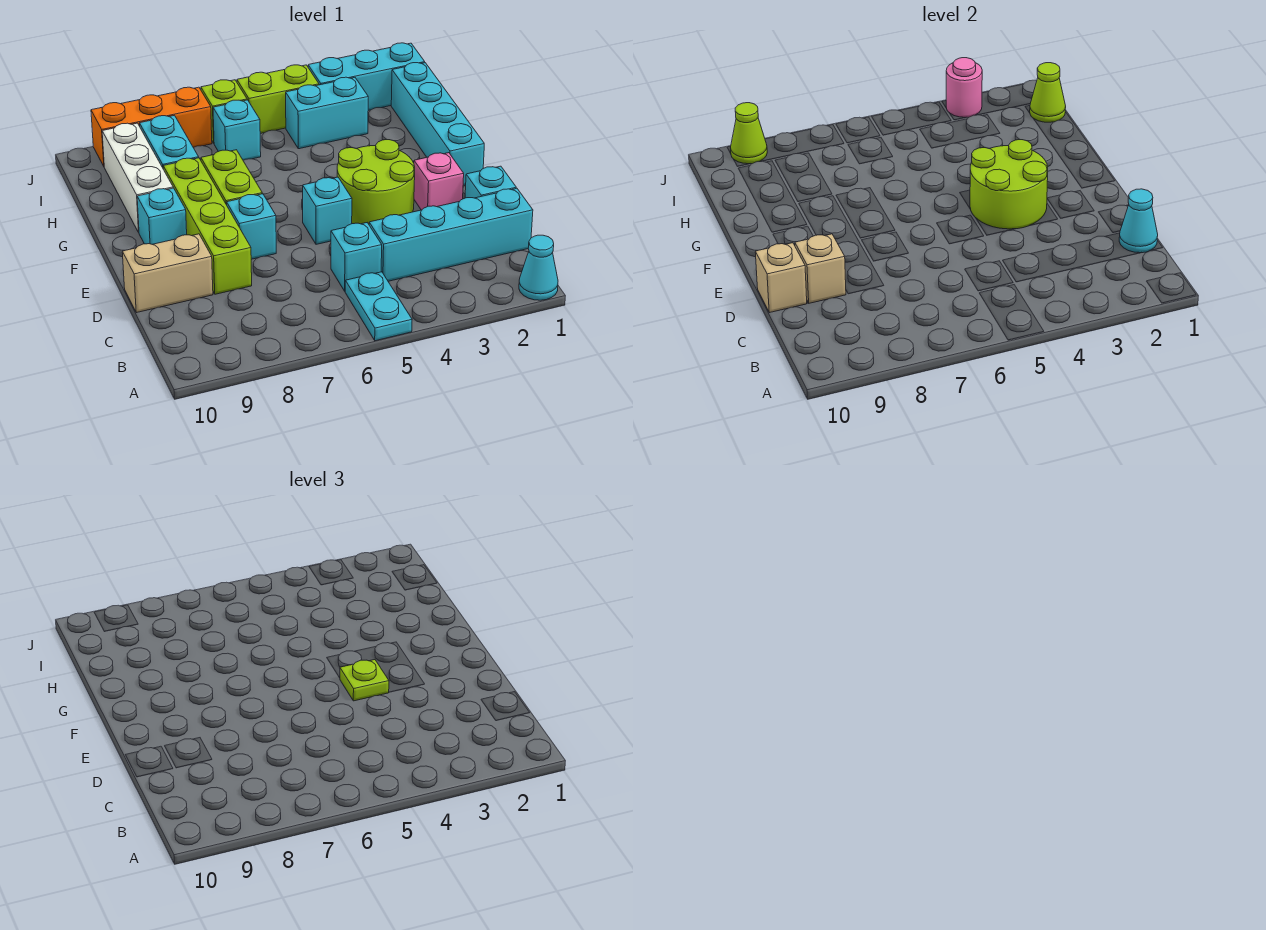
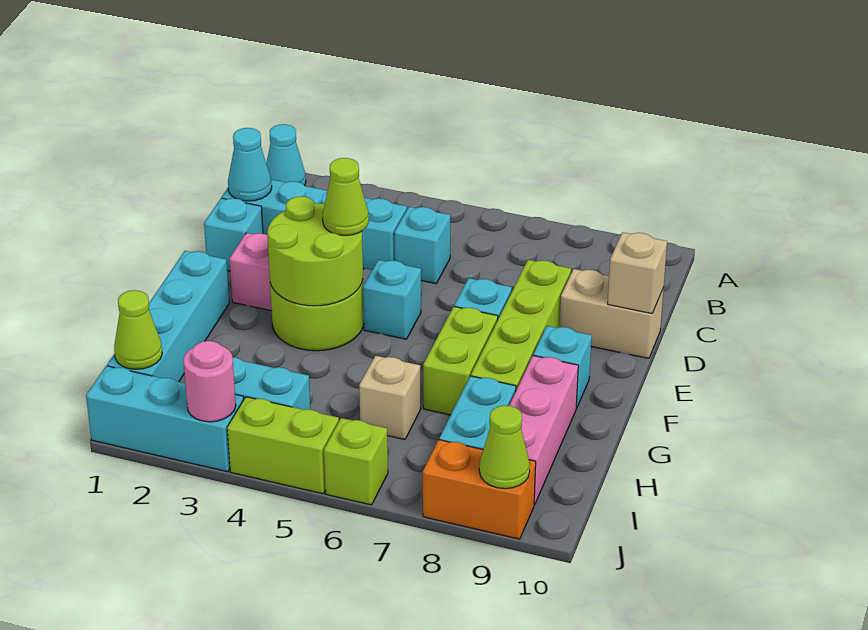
cyan 1x2 plate [345,272,412,341] -> none
tan 1x1 brick [795,234,846,303] -> tan 1x1 brick moved to [359,356,420,439]
lime 1x1 plate [340,660,389,701] -> lime 1x1 cone [323,158,369,235]
white 1x3 brick [102,123,173,232] -> pink 1x3 brick [509,356,578,505]
cyan 1x1 brick [213,100,261,160] -> none
orange 1x3 brick [91,87,212,166] -> orange 1x2 brick [423,440,536,539]

